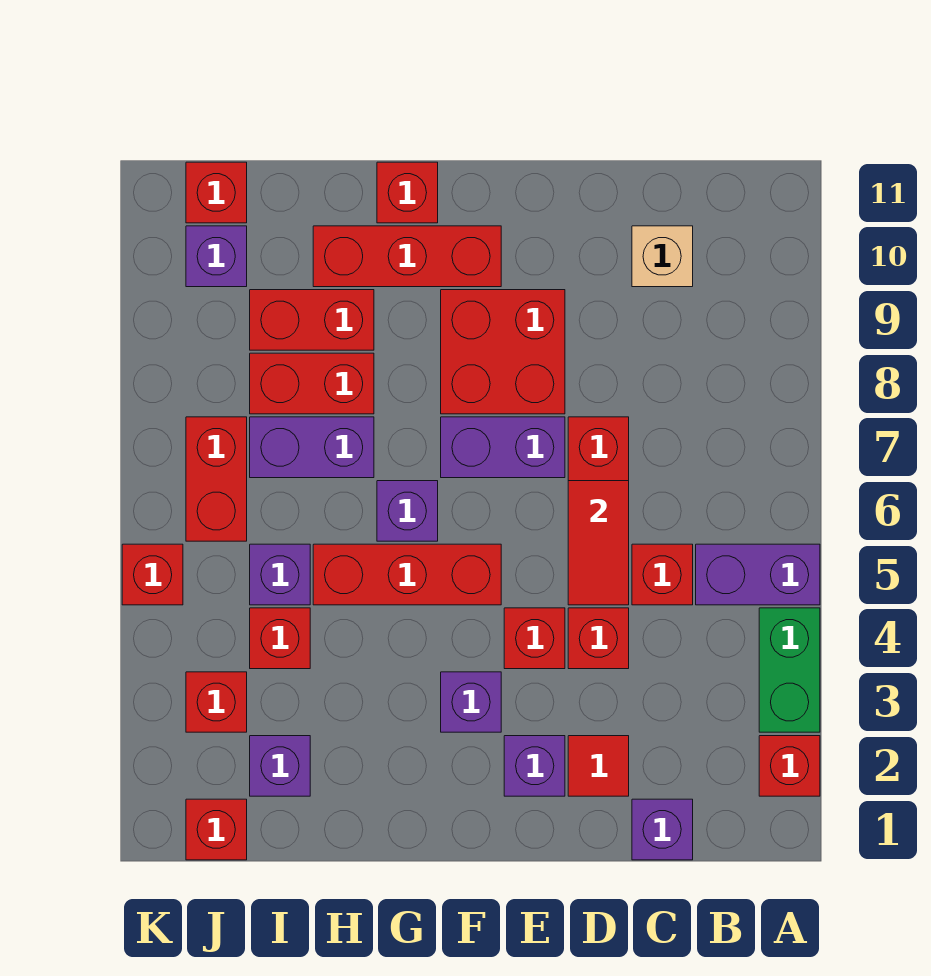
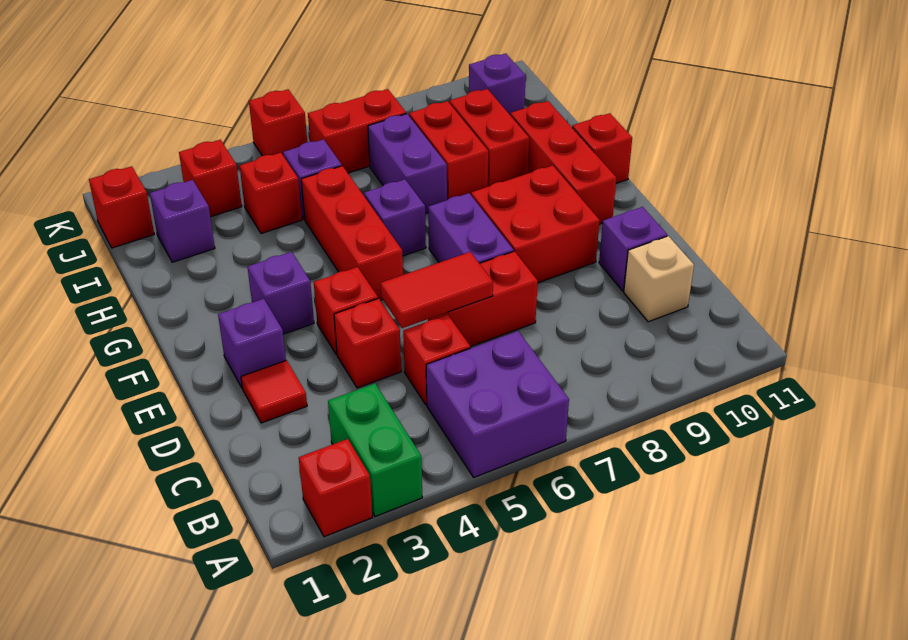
green 1x2 brick [759,608,820,732] -> green 1x2 brick turned to [328,383,422,516]
purple 1x2 brick [696,544,820,605] -> purple 2x2 brick [426,331,569,477]
purple 1x1 brick [632,799,693,860] -> purple 1x1 brick moved to [599,207,667,291]
red 1x1 brick [186,162,247,223] -> none

